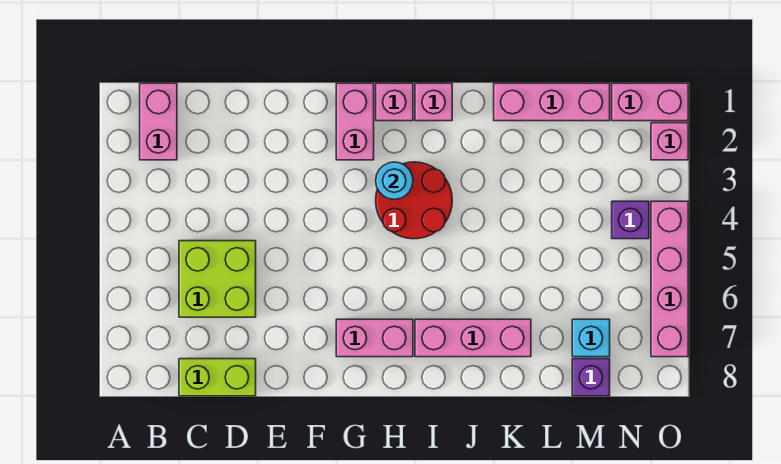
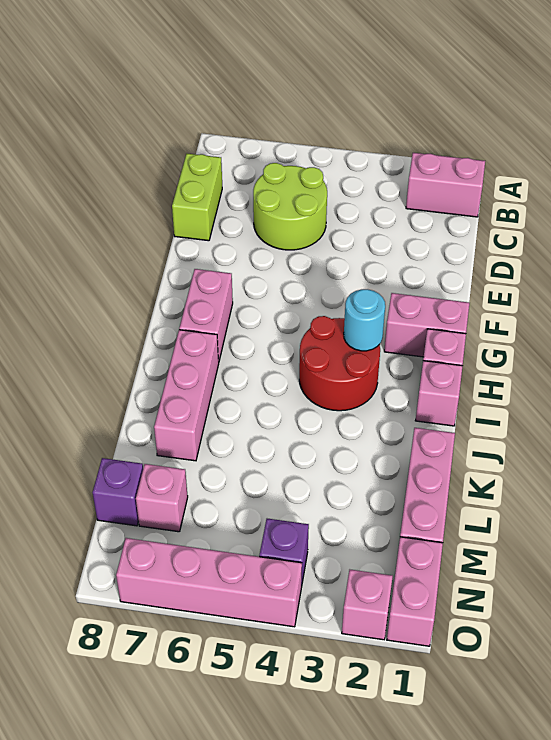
lime 2x2 brick [179,241,256,317] -> lime 2x2 round brick [253,163,327,250]
cyan 1x1 brick [572,319,610,357] -> pink 1x1 brick [136,464,188,532]

